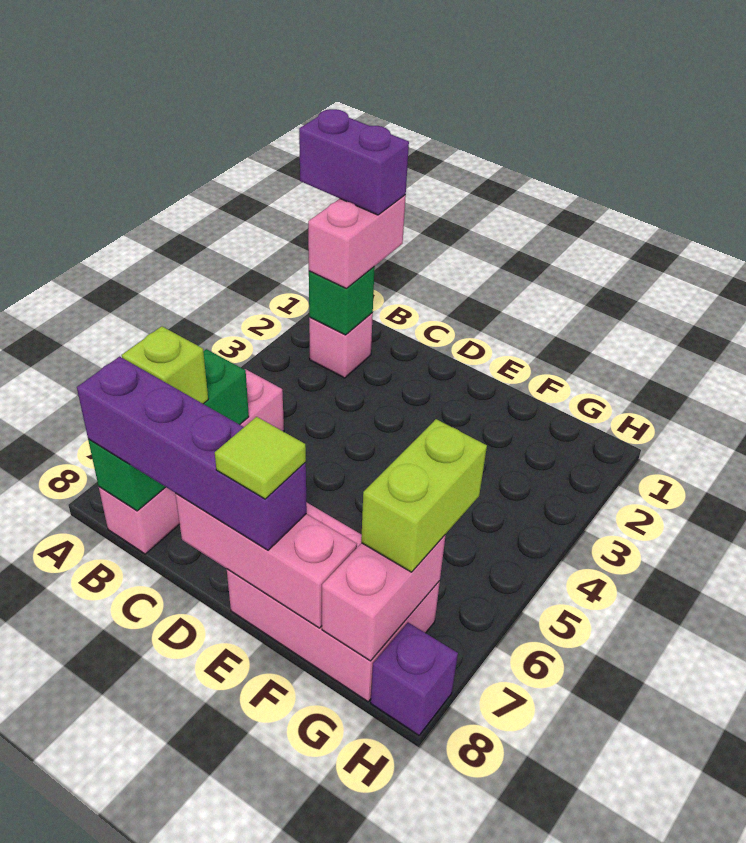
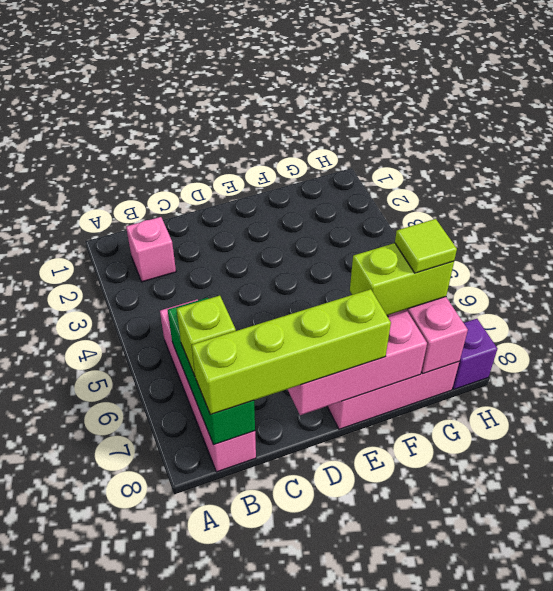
purple 1x2 brick [299,109,409,215] -> none
pink 1x2 brick [308,195,406,288] -> none
green 1x1 brick [309,267,375,335] -> none
purple 1x4 brick [77,357,307,550] -> lime 1x4 brick [192,289,391,415]
lime 1x1 tile [215,417,306,499] -> lime 1x1 tile moved to [395,219,457,273]
lime 1x2 brick [361,419,487,572] -> lime 1x2 brick turned to [350,243,454,315]

